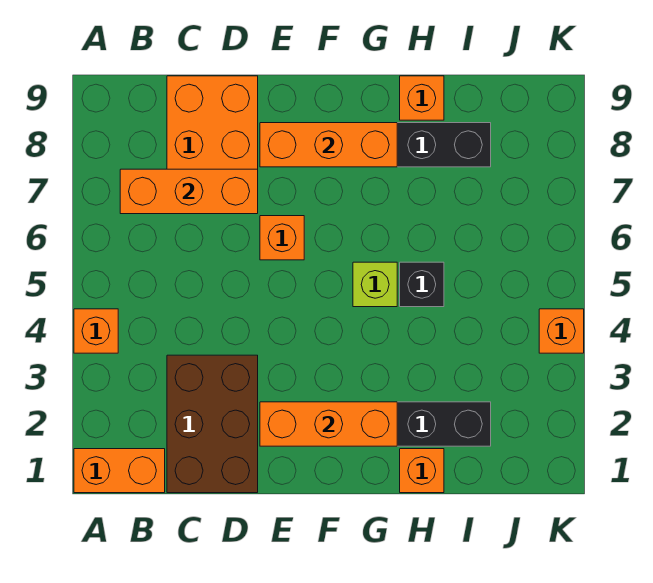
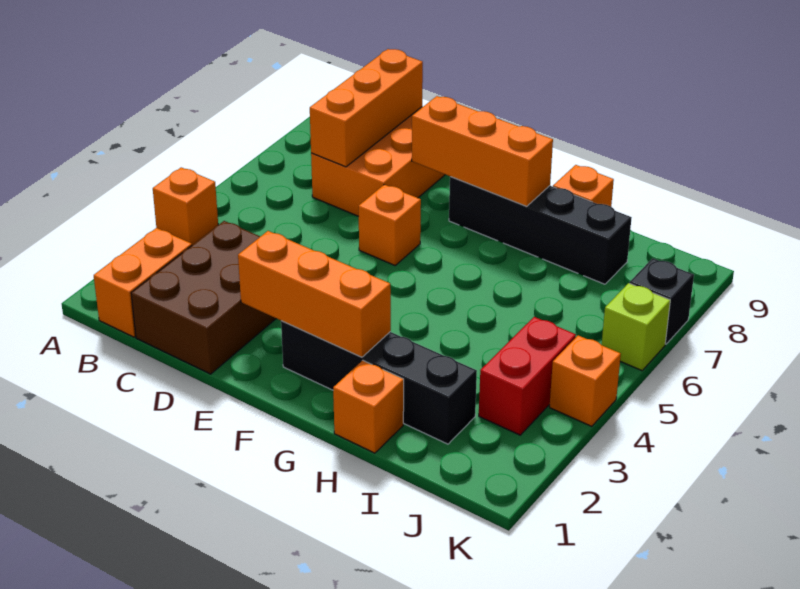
orange 1x2 brick [74,449,165,493] -> orange 1x2 brick turned to [94,228,192,337]
orange 1x3 brick [120,169,258,214] -> orange 1x3 brick turned to [310,49,423,167]
lime 1x1 brick [353,262,397,307] -> lime 1x1 brick moved to [602,283,670,371]
black 1x1 brick [400,262,444,307] -> black 1x1 brick moved to [630,258,694,344]
none -> red 1x2 brick [479,317,576,435]

